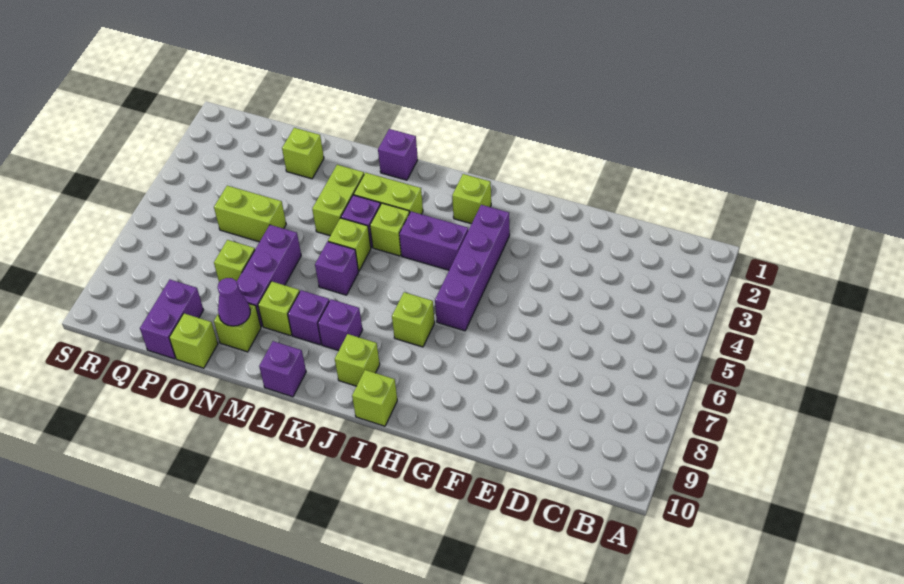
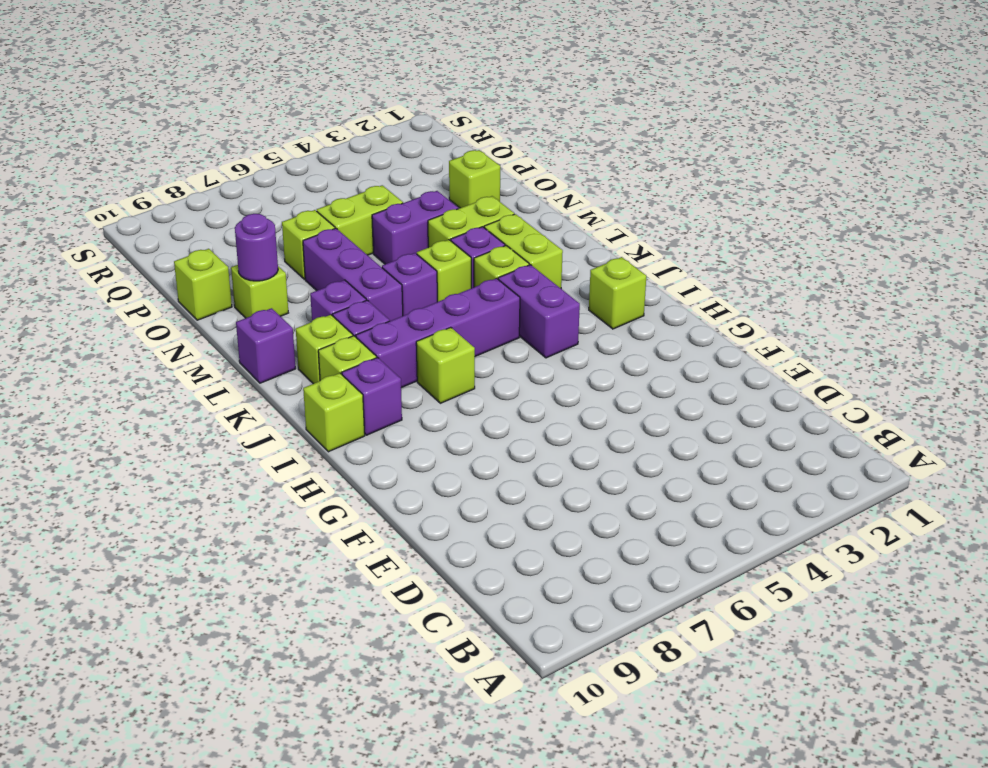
purple 1x4 brick [435,205,510,331] -> purple 1x4 brick moved to [356,278,520,388]
purple 1x1 brick [378,129,418,180] -> purple 1x1 brick moved to [342,358,402,435]
lime 1x1 brick [258,281,300,336] -> lime 1x1 brick moved to [296,315,353,384]
purple 1x3 brick [237,225,301,327] -> purple 1x3 brick turned to [303,228,403,321]
purple 1x1 cone [217,278,250,326] -> purple 1x1 round brick [235,214,278,281]
lime 1x2 brick [214,186,286,242] -> lime 1x2 brick turned to [317,185,403,255]
purple 1x2 brick [140,280,203,359] -> purple 1x2 brick moved to [372,191,458,264]

